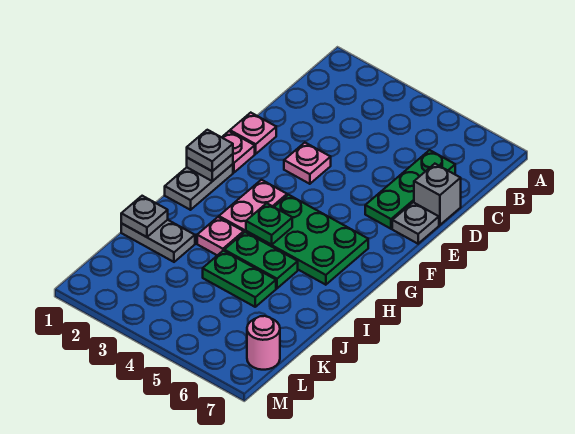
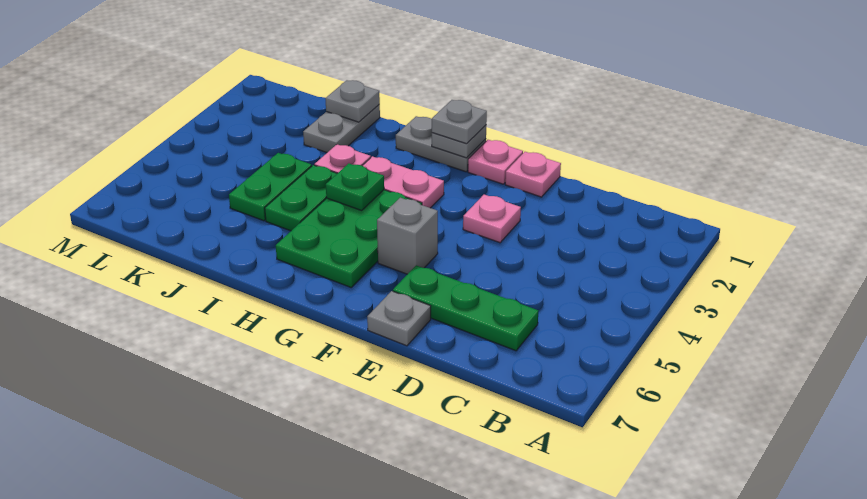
grey 1x1 brick [414,164,461,225] -> grey 1x1 brick moved to [377,198,438,274]
pink 1x1 round brick [247,316,280,370] -> none

